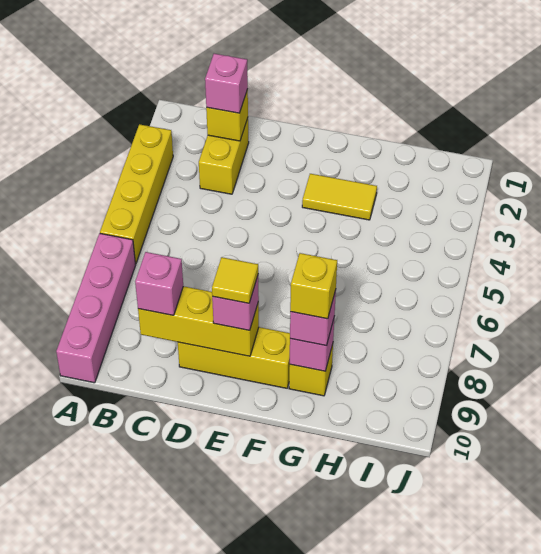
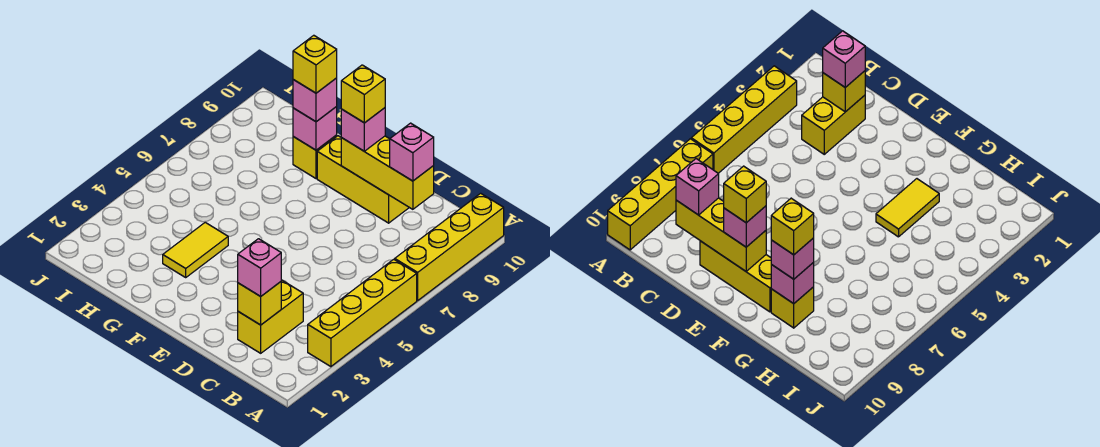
pink 1x4 brick [56,233,136,383] -> yellow 1x4 brick [395,193,504,300]
yellow 1x1 tile [212,257,258,303] -> yellow 1x1 brick [341,65,385,123]
yellow 1x2 tile [302,174,377,220] -> yellow 1x2 tile turned to [163,222,228,277]

